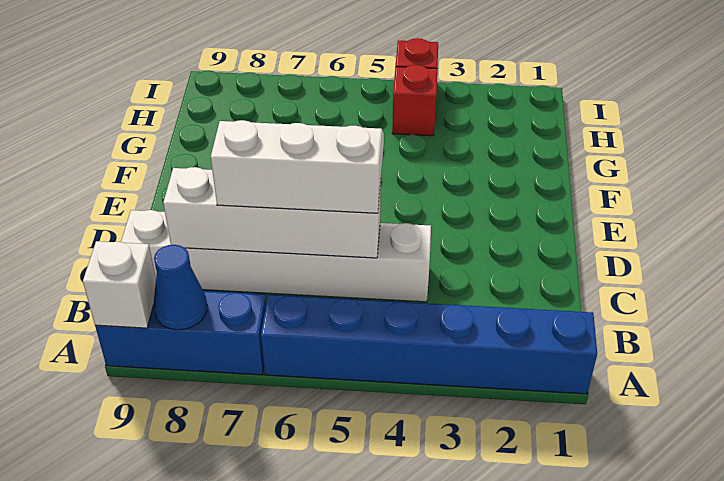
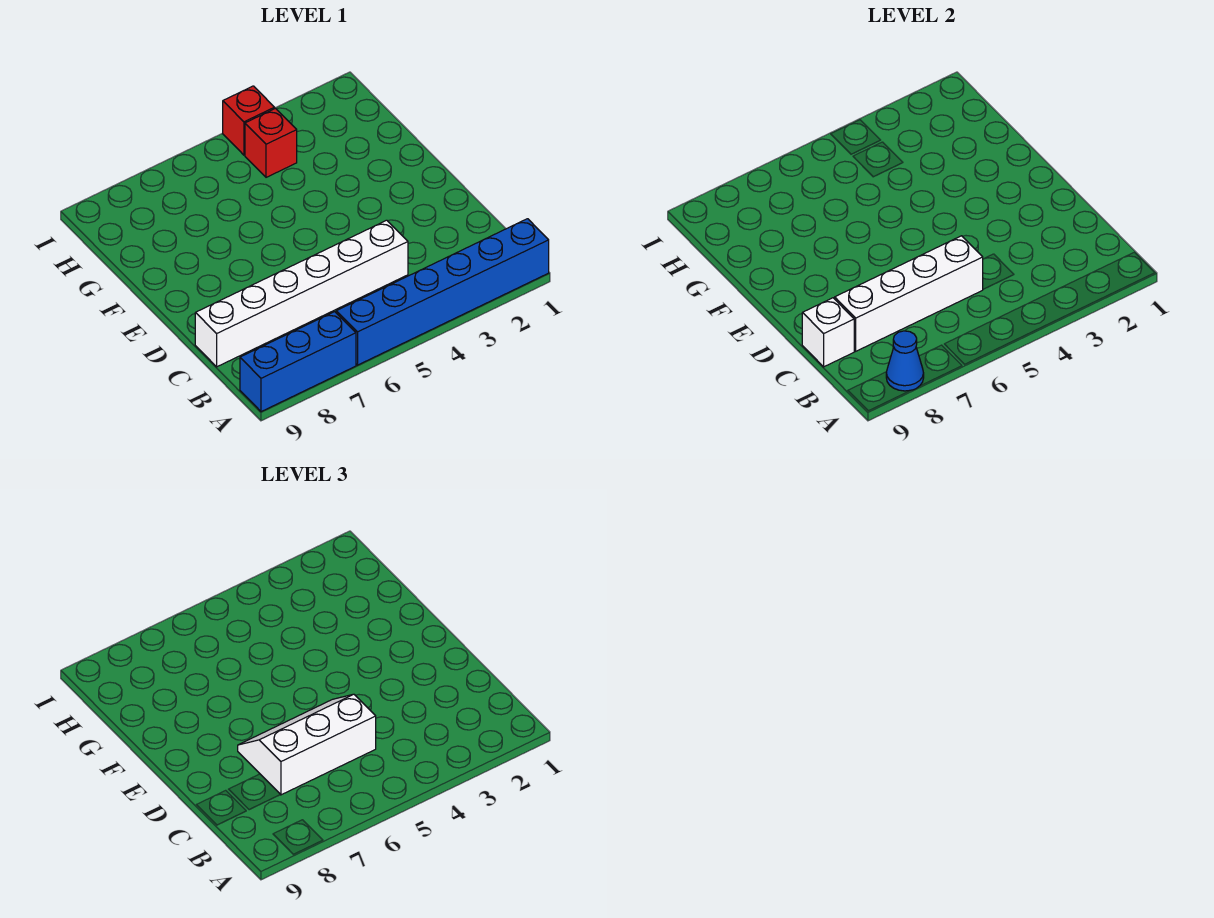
white 1x1 brick [83,241,156,328] -> white 1x1 brick moved to [802,298,854,367]

